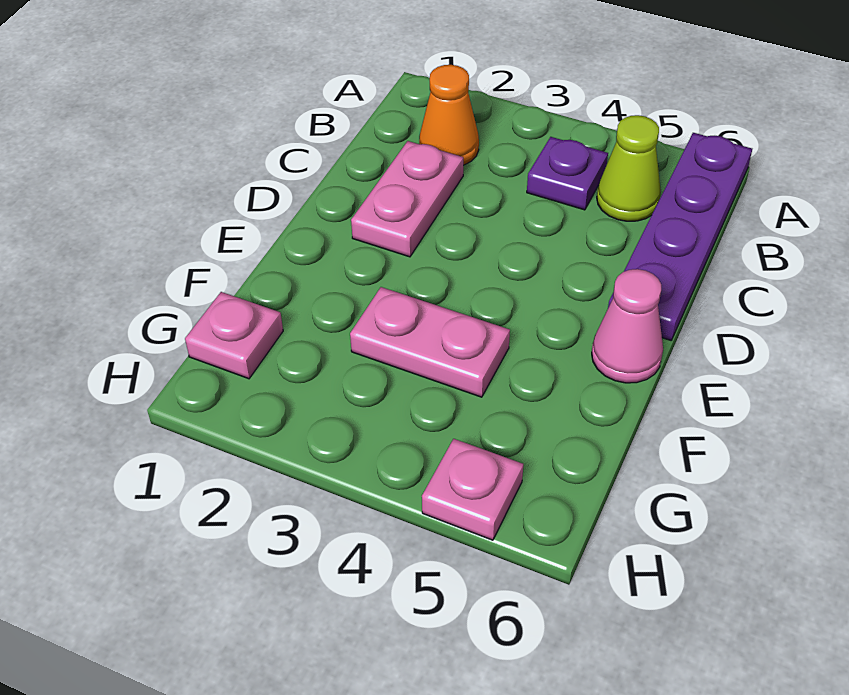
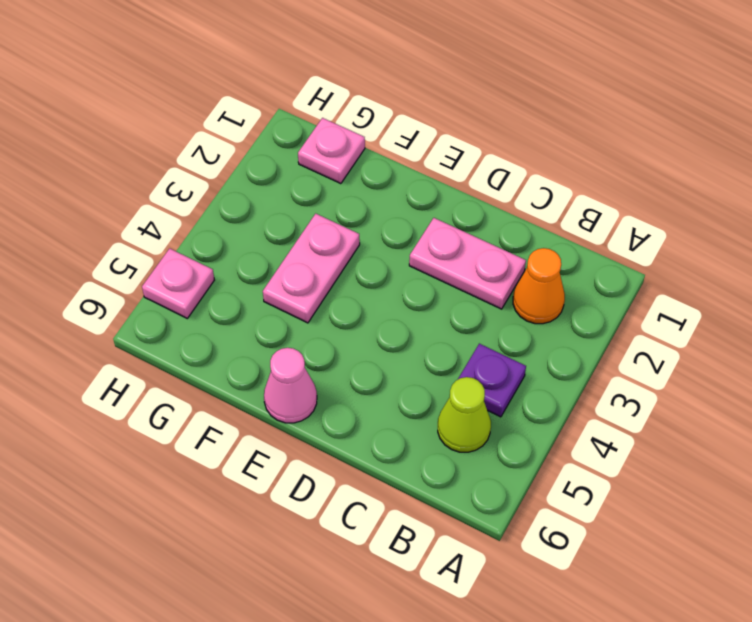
purple 1x4 plate [608,133,752,340] -> none

